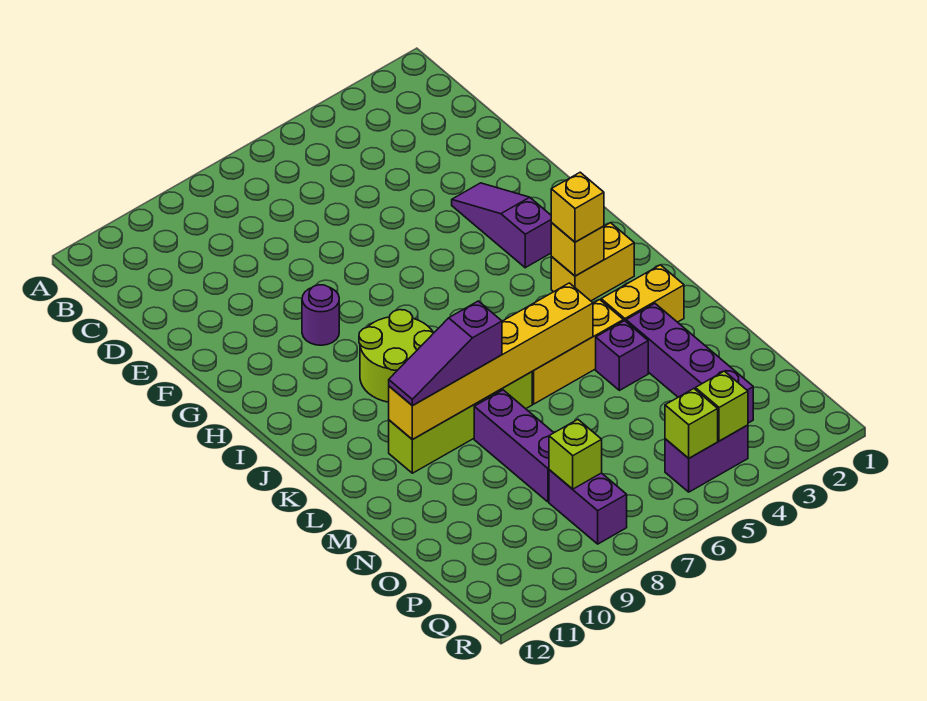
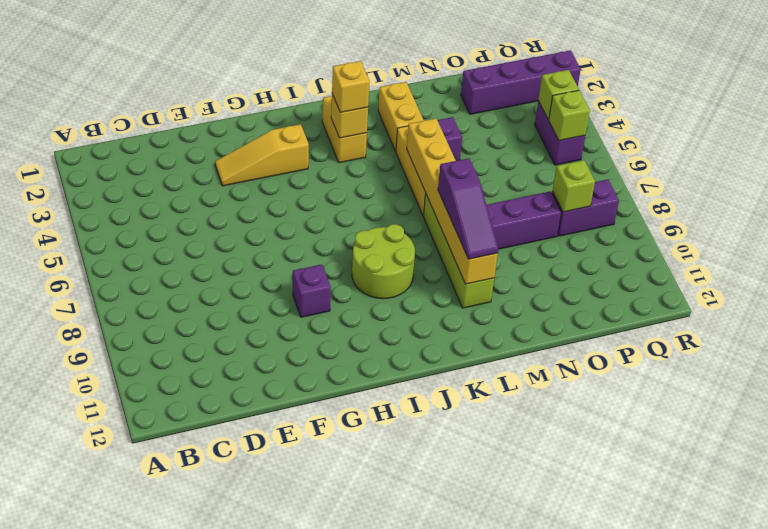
purple 1x3 slope [452,183,551,268] -> yellow 1x3 slope [215,124,309,186]
purple 1x1 round brick [302,285,339,345] -> purple 1x1 brick [293,264,331,317]
purple 1x4 brick [626,304,753,423] -> purple 1x4 brick moved to [461,50,581,114]

